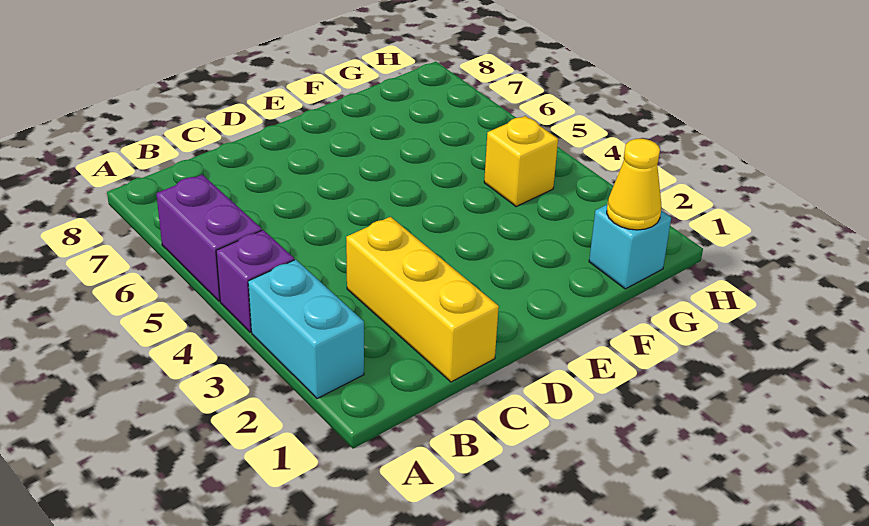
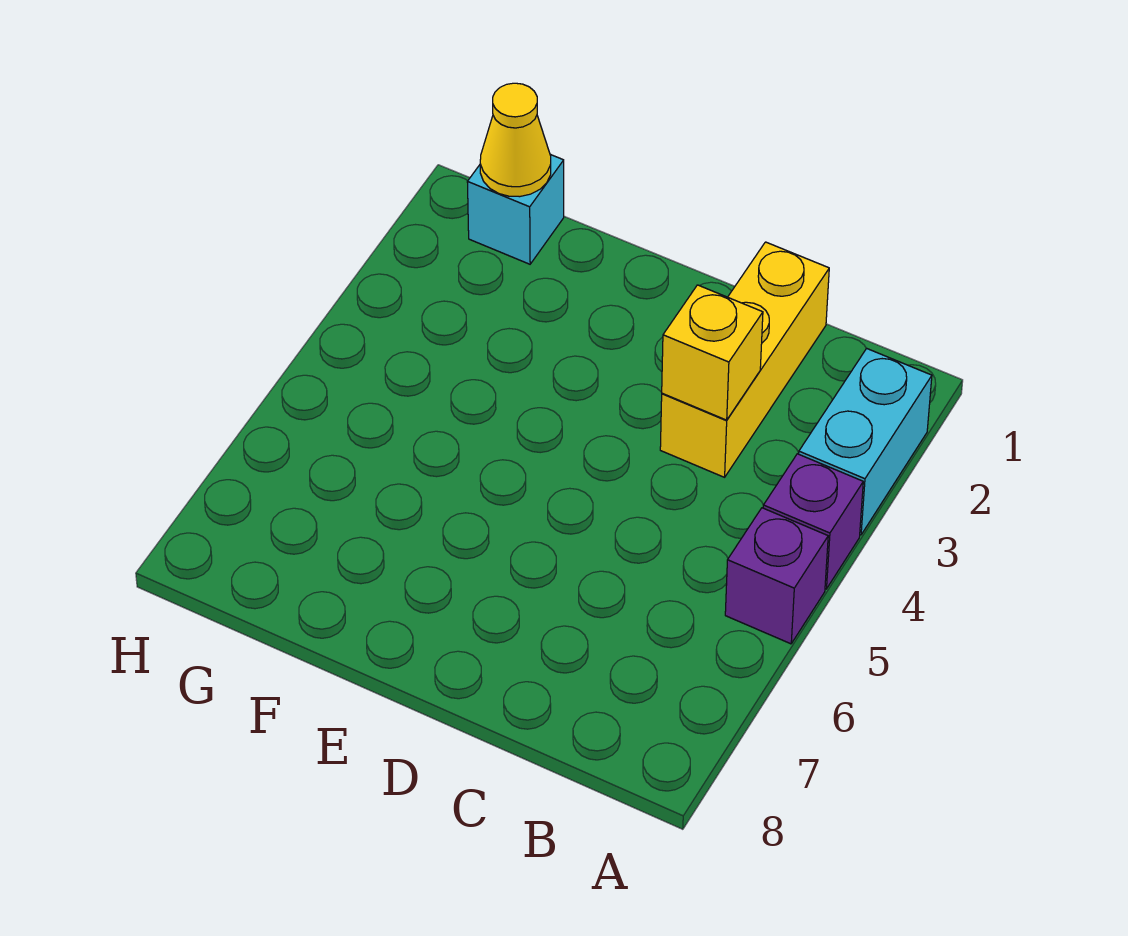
purple 1x2 brick [156,175,262,301] -> purple 1x1 brick [725,508,828,644]
yellow 1x1 brick [484,116,558,207] -> yellow 1x1 brick moved to [662,285,763,420]

